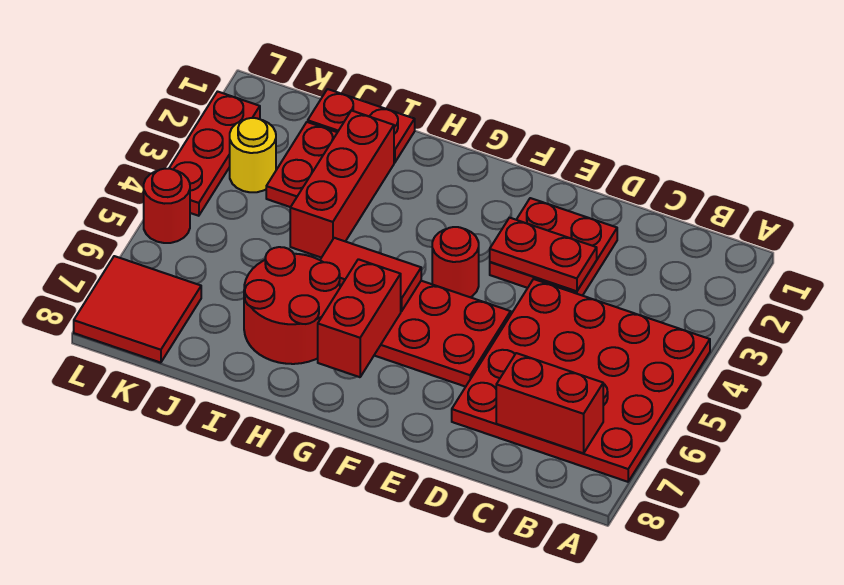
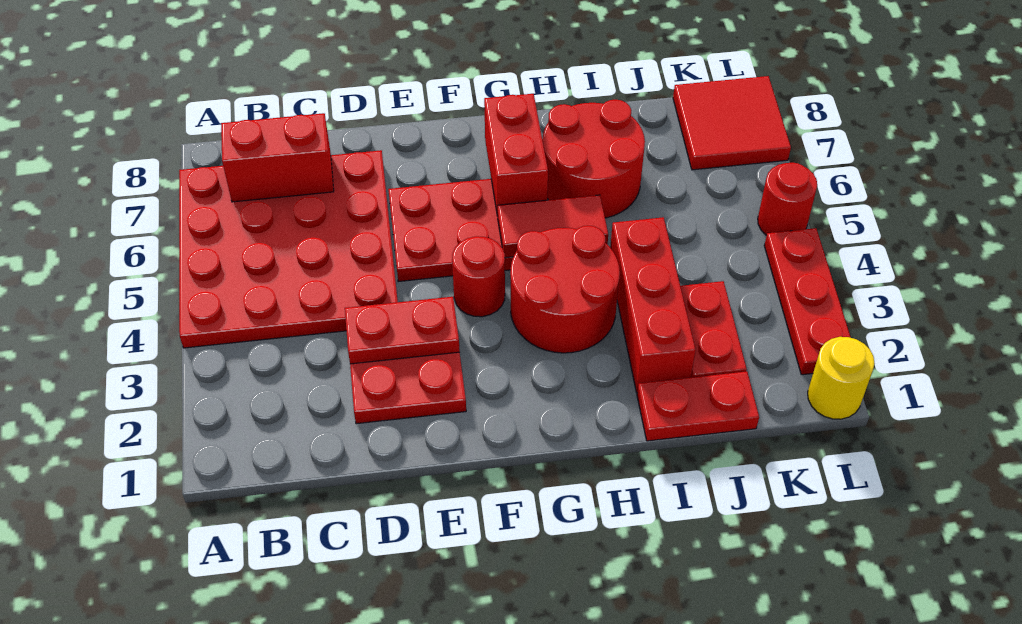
none -> red 2x2 round brick [510,226,620,353]
yellow 1x1 round brick [230,118,276,192] -> yellow 1x1 round brick moved to [808,337,875,419]

